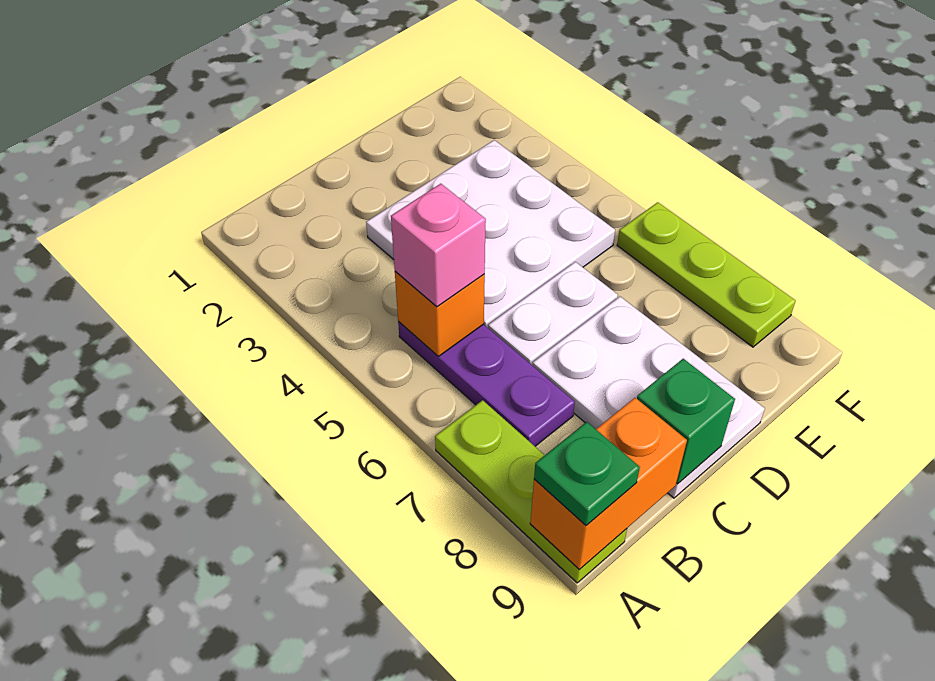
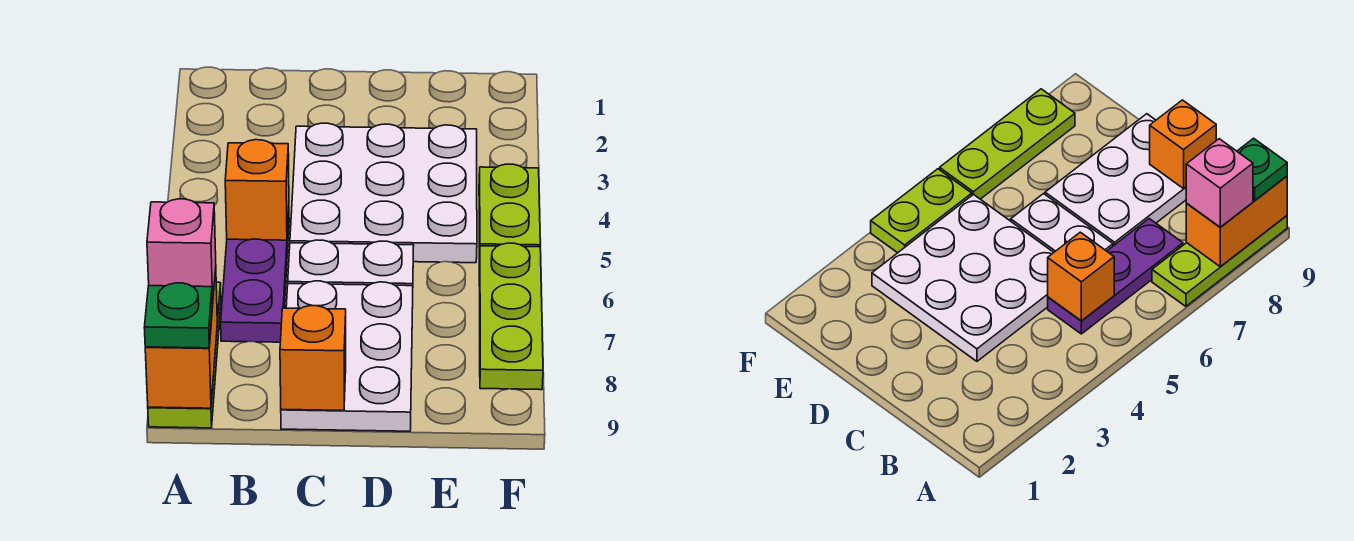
orange 1x2 brick [530,398,687,570] -> orange 1x2 brick turned to [145,268,217,408]
pink 1x1 brick [391,184,486,307] -> pink 1x1 brick moved to [147,199,216,303]
green 1x1 brick [637,359,735,484] -> orange 1x1 brick [280,306,346,411]
none -> lime 1x2 plate [479,164,540,262]

